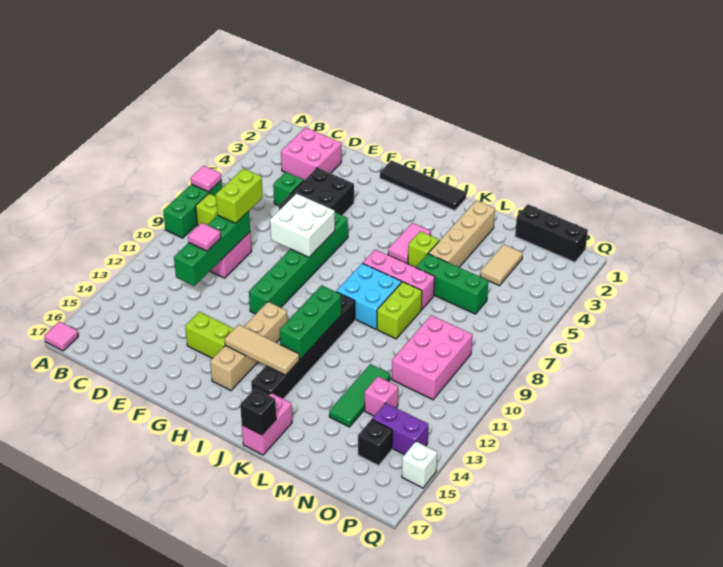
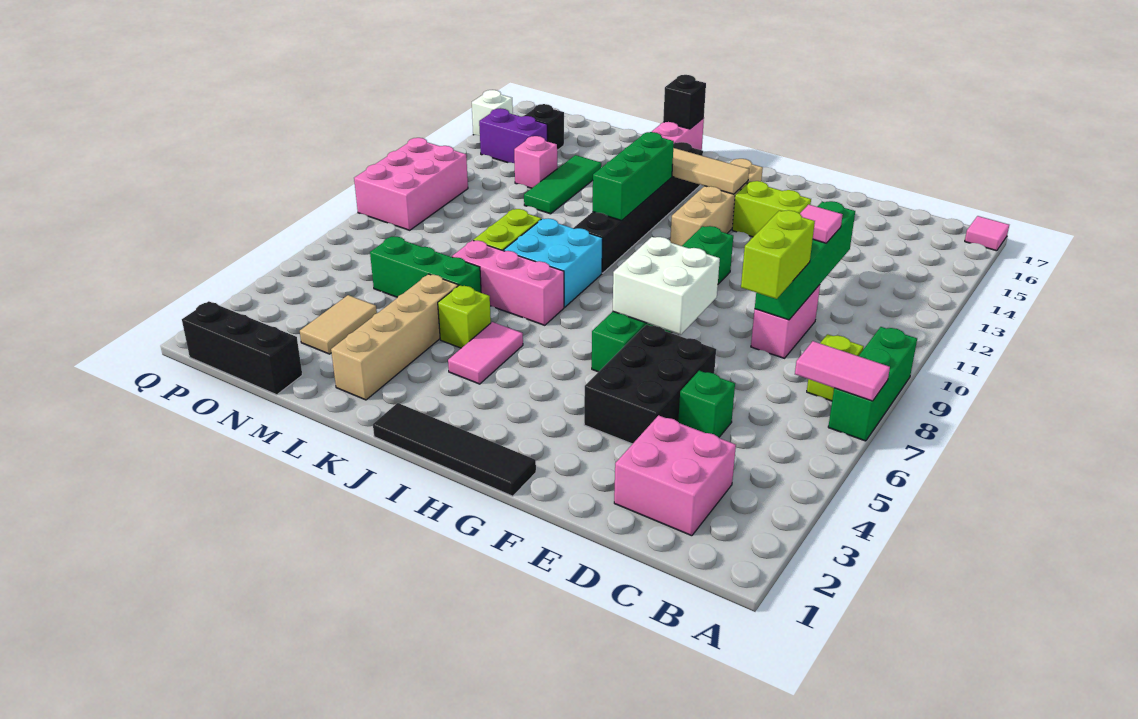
pink 1x1 tile [191,166,222,192] -> pink 1x2 tile [795,341,890,401]
pink 2x3 brick [392,315,472,400] -> pink 2x3 brick moved to [354,138,468,230]

